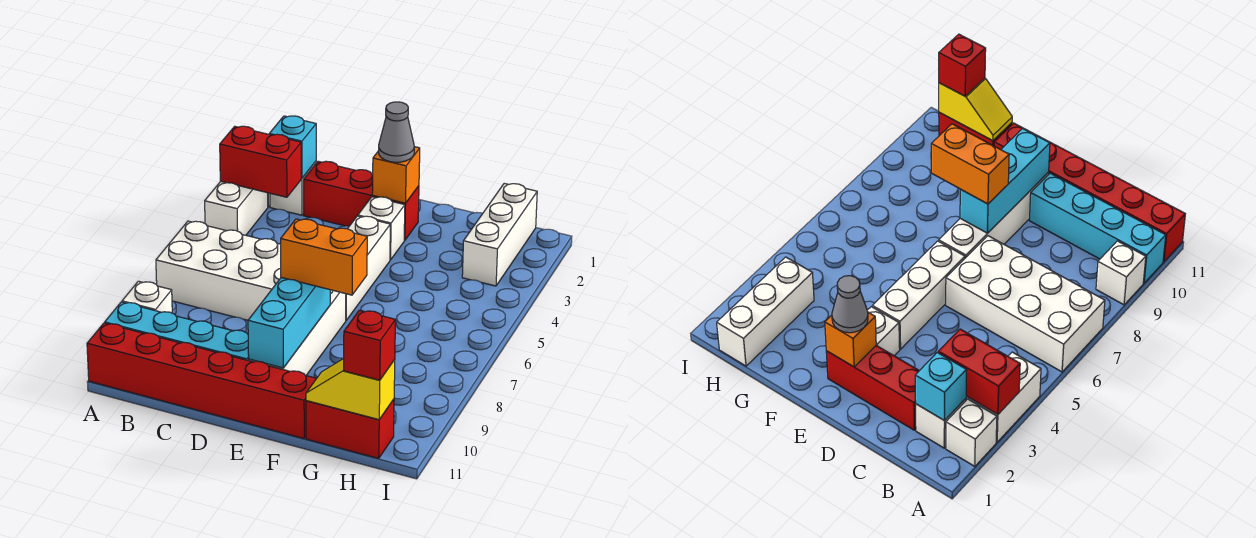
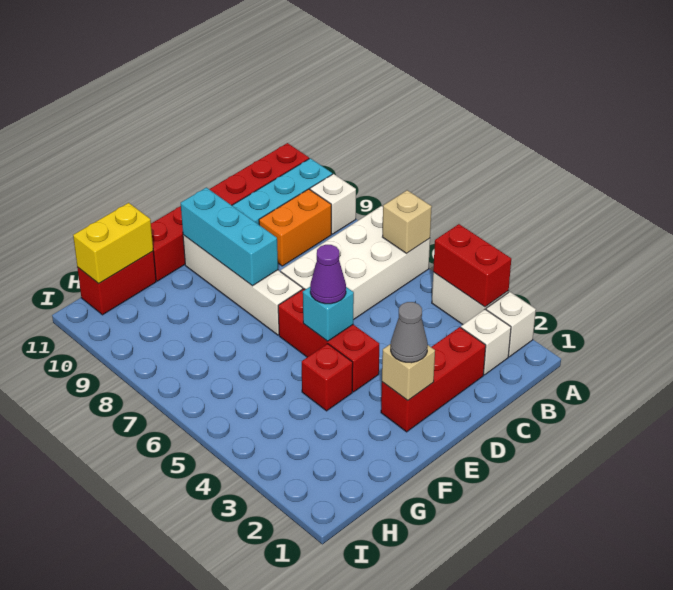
red 1x2 brick [220,126,302,197] -> red 1x2 brick turned to [433,224,511,307]
none -> tan 1x1 brick [383,190,432,254]
cyan 1x1 brick [269,116,316,178] -> cyan 1x1 brick moved to [303,287,354,341]
orange 1x1 brick [372,147,420,203] -> tan 1x1 brick [382,344,435,400]
white 1x1 brick [358,197,405,260] -> none
white 1x3 brick [346,216,390,320] -> red 1x3 brick [278,289,379,392]
none -> purple 1x1 cone [310,245,346,304]
orange 1x2 brick [281,219,367,295] -> orange 1x2 brick moved to [259,189,331,266]
yellow 1x2 slope [306,359,395,420] -> yellow 1x2 brick [73,203,153,284]
white 1x3 brick [462,184,537,286] -> none
red 1x1 brick [343,310,395,380] -> red 1x1 brick moved to [302,344,353,411]

